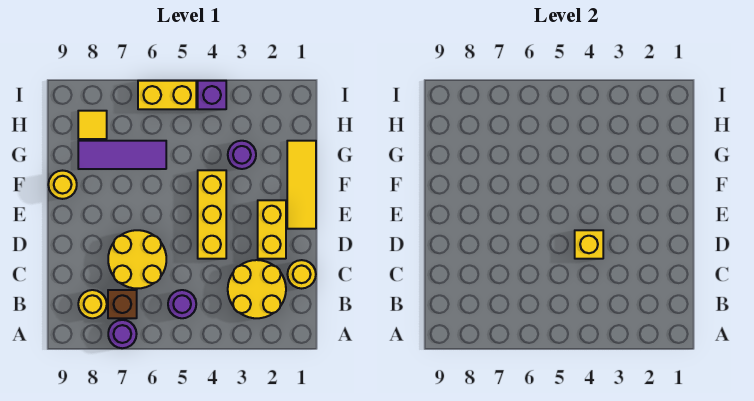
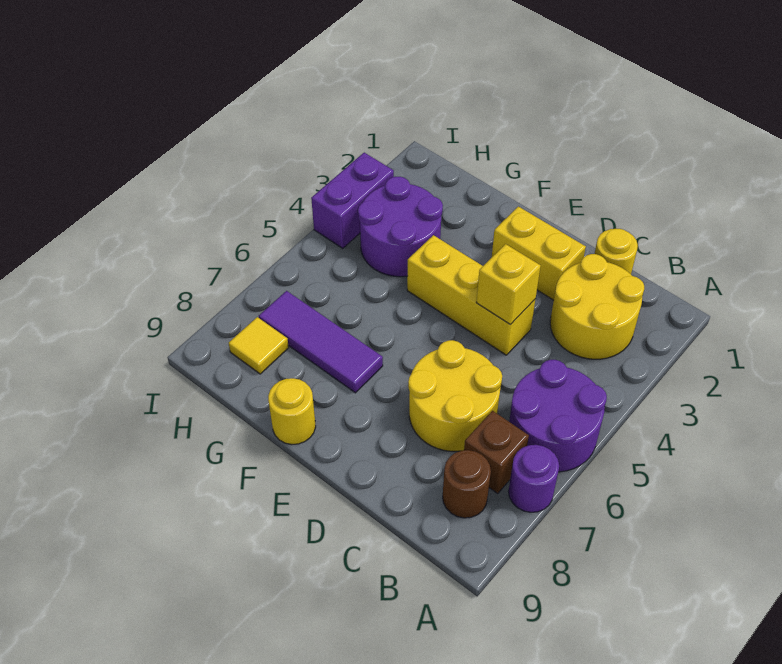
purple 1x1 round brick [168,290,196,318] -> purple 2x2 round brick [509,360,607,472]
yellow 1x1 round brick [78,290,107,318] -> brown 1x1 round brick [443,450,491,518]
yellow 1x3 tile [287,141,316,229] -> none
purple 1x1 round brick [228,141,256,169] -> purple 2x2 round brick [358,177,443,277]
purple 1x3 tile [78,141,166,169] -> purple 1x3 tile turned to [259,291,383,393]
purple 1x1 brick [198,81,226,109] -> purple 1x2 brick [311,153,394,248]
yellow 1x2 brick [138,81,196,109] -> none

